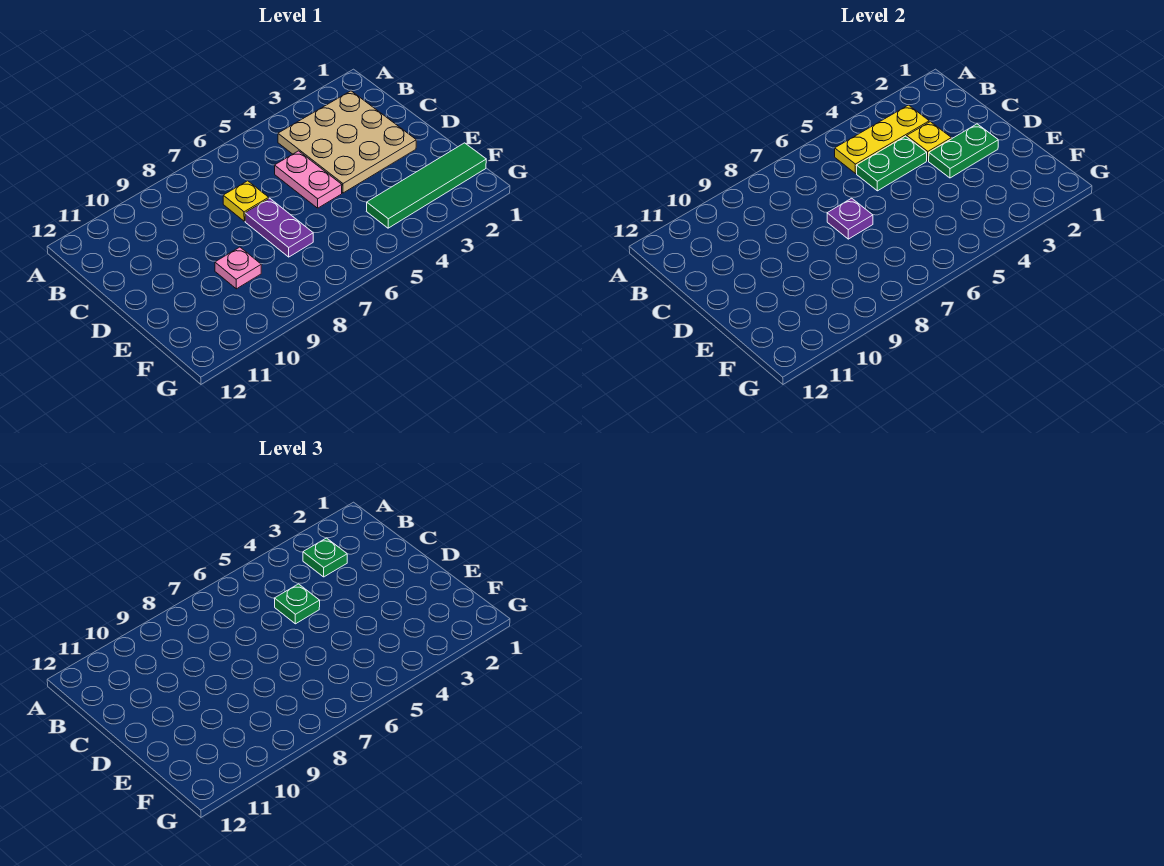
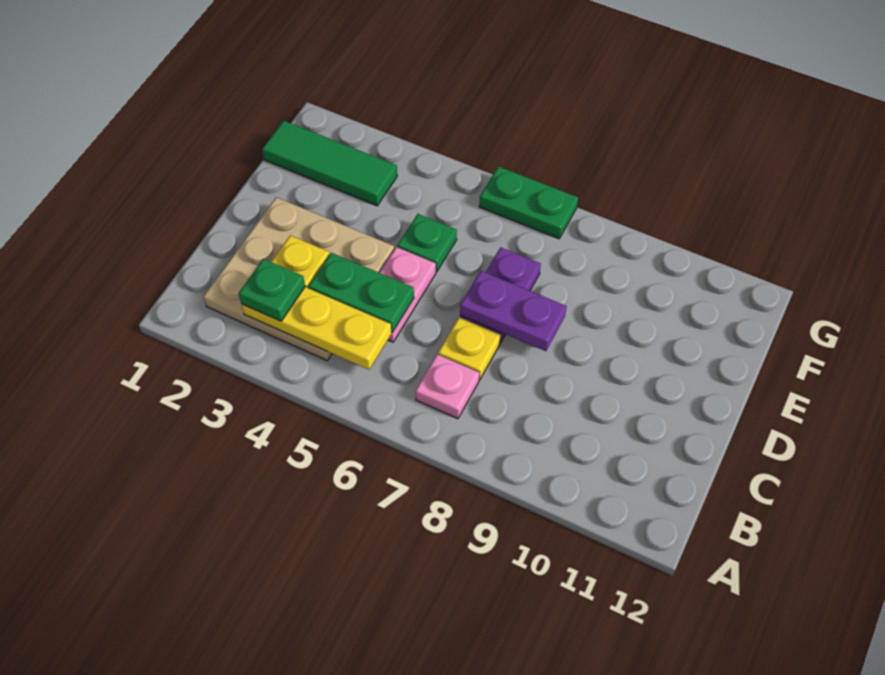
green 1x1 plate [274,584,320,624] -> green 1x1 plate moved to [397,214,457,272]
green 1x2 plate [929,124,998,178] -> green 1x2 plate moved to [479,167,578,239]
purple 1x1 plate [827,198,873,239] -> purple 1x2 plate [460,271,567,351]
pink 1x1 plate [215,247,261,289] -> pink 1x1 plate moved to [415,354,479,419]
green 1x4 tile [366,143,486,228] -> green 1x3 tile [262,121,397,206]

